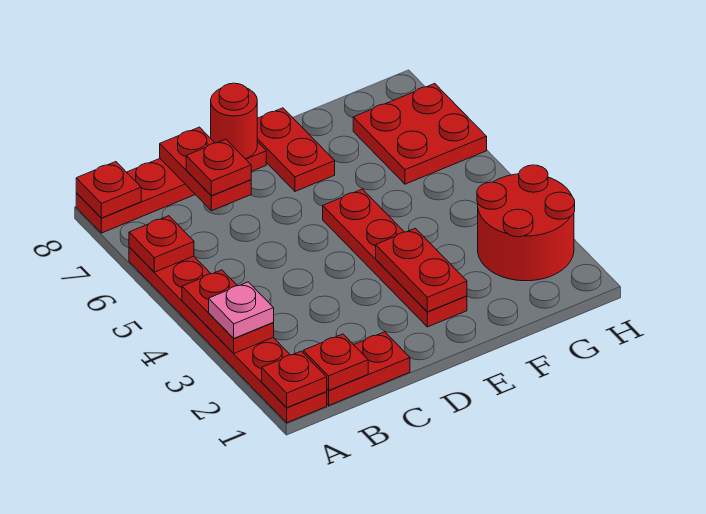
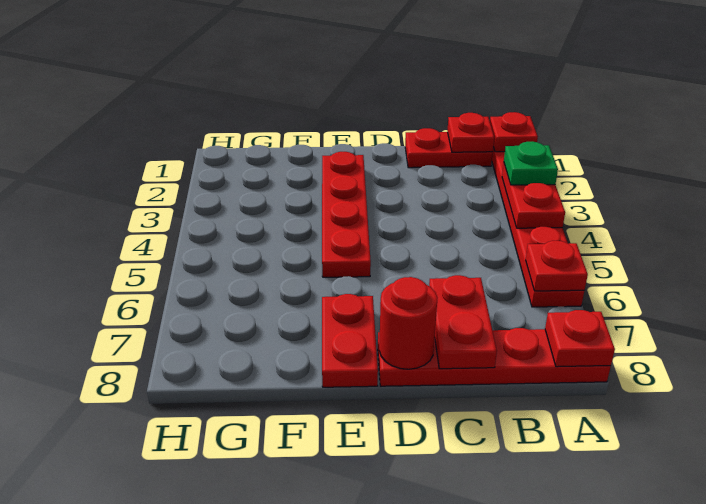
pink 1x1 plate [209,282,274,338] -> green 1x1 plate [504,142,558,185]
red 1x1 plate [186,139,251,196] -> none
red 1x2 plate [376,228,467,312] -> none
red 2x2 round brick [477,165,575,281] -> none
red 2x2 plate [353,84,487,184] -> none

